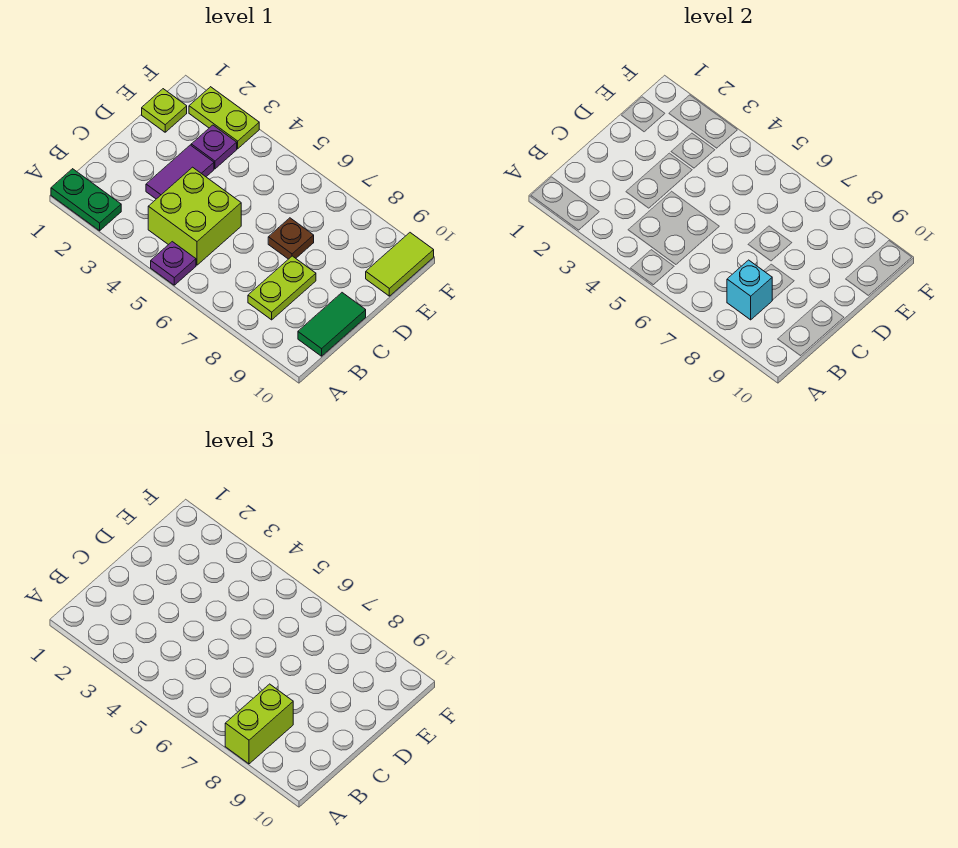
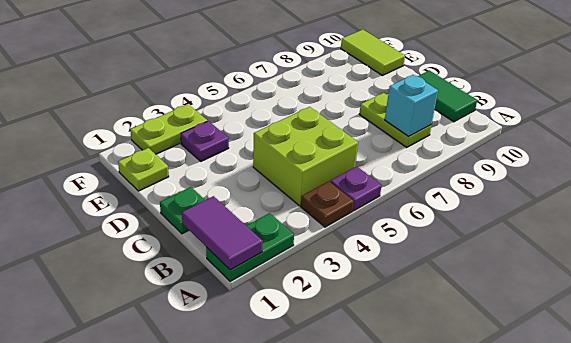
lime 1x2 brick [225,684,293,764] -> none
none -> green 1x1 plate [160,187,205,234]
purple 1x2 tile [146,145,214,199] -> purple 1x2 tile moved to [182,196,263,270]
brown 1x1 plate [268,218,314,259] -> brown 1x1 plate moved to [301,181,354,227]

